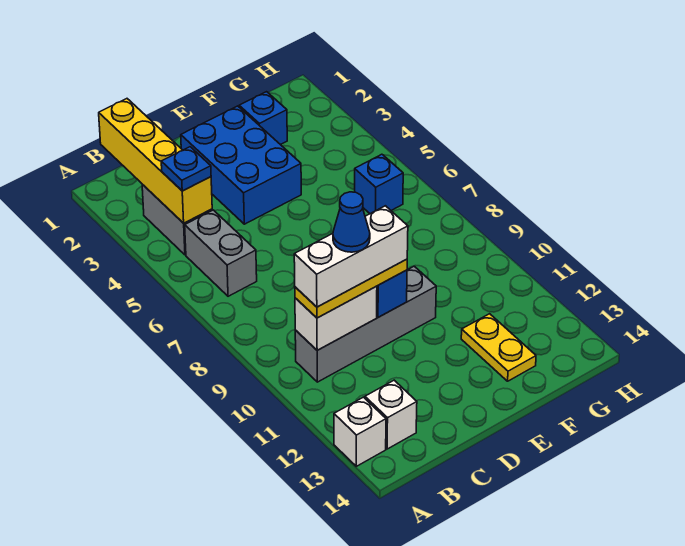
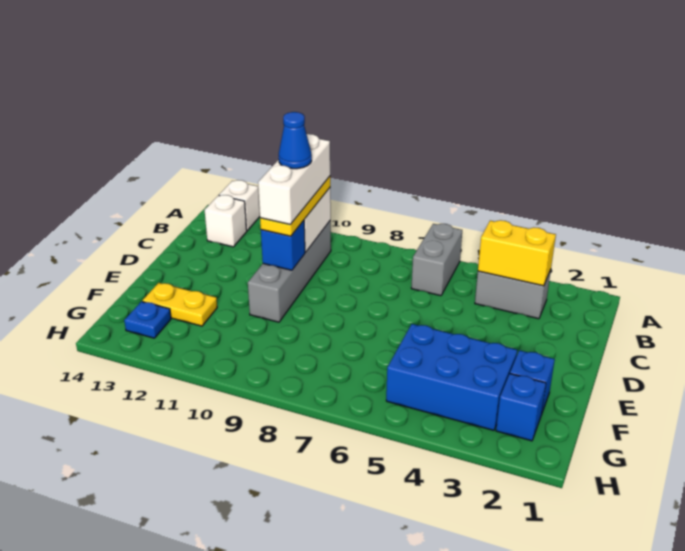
yellow 1x4 brick [99,99,212,223] -> yellow 1x2 brick [478,220,556,286]
blue 1x1 plate [161,147,211,191] -> blue 1x1 plate moved to [124,301,171,338]
grey 1x2 brick [185,210,257,296] -> grey 1x2 brick turned to [411,224,462,296]
blue 2x3 brick [181,106,301,224] -> blue 2x3 brick moved to [386,324,517,430]
blue 1x1 brick [355,154,403,214] -> blue 1x1 brick moved to [496,374,546,441]

